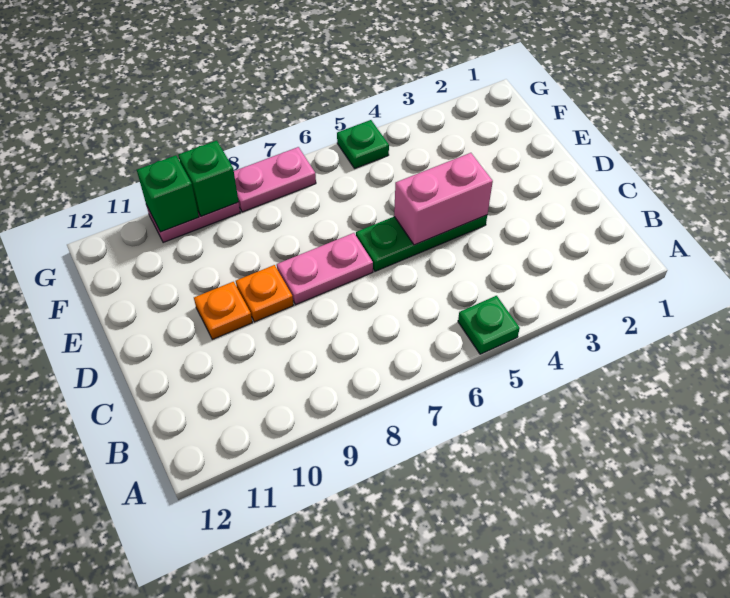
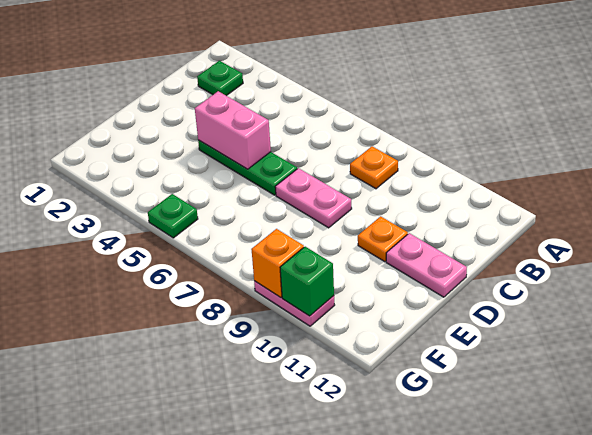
green 1x1 plate [458,296,520,354] -> green 1x1 plate moved to [197,61,243,96]
orange 1x1 plate [236,265,293,322] -> orange 1x1 plate moved to [350,146,398,189]
pink 1x2 plate [234,147,316,212] -> pink 1x2 plate moved to [386,233,467,297]
green 1x1 brick [178,141,239,216] -> orange 1x1 brick [251,229,304,298]

